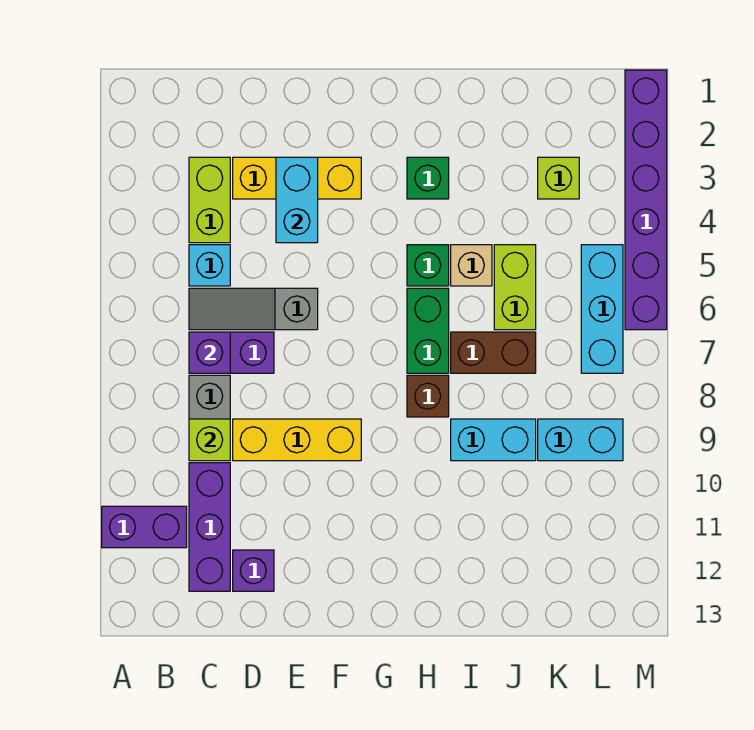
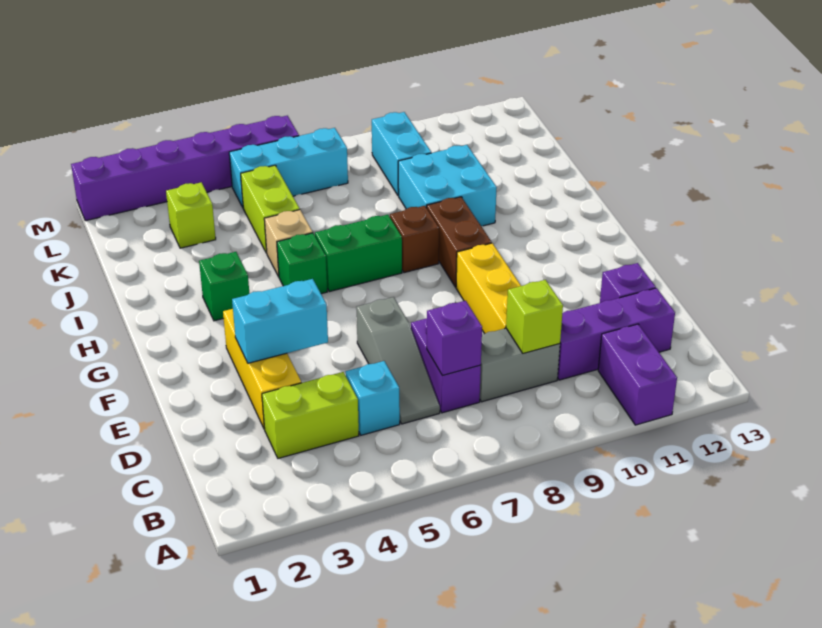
brown 1x2 brick [451,332,536,373] -> brown 1x2 brick moved to [427,197,492,287]
cyan 1x2 brick [451,419,536,461] -> cyan 2x2 brick [398,145,497,226]
lime 1x2 brick [494,245,536,330] -> lime 1x2 brick turned to [241,165,300,253]

